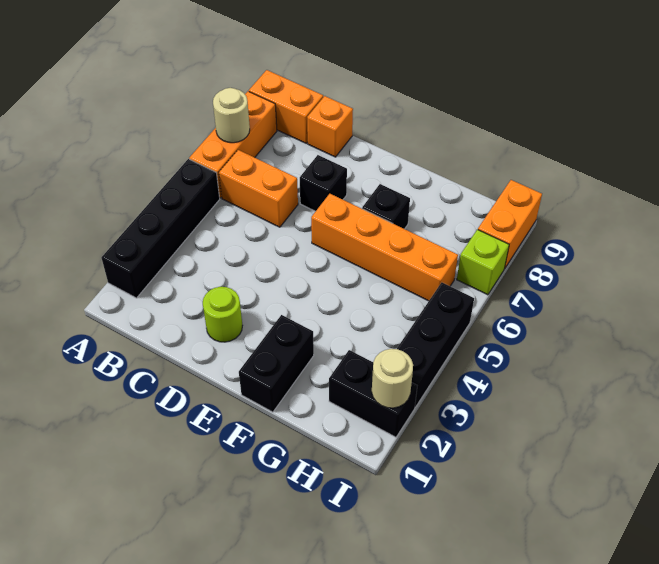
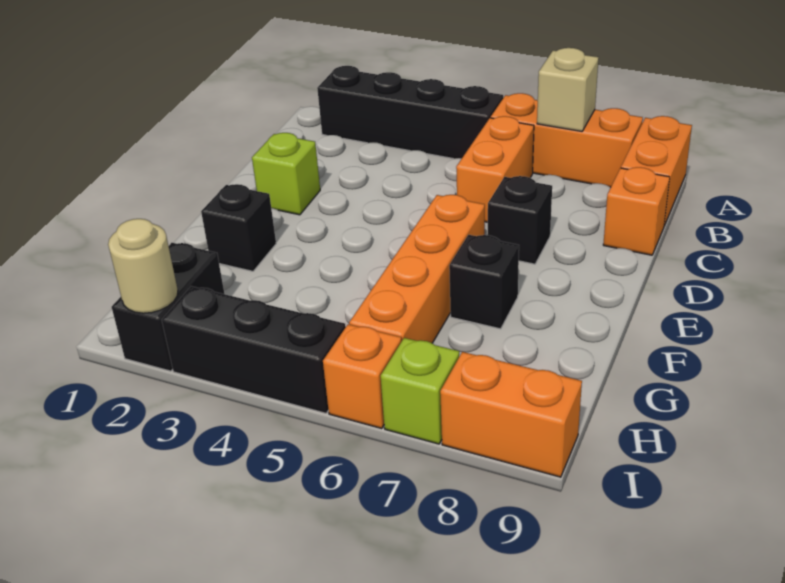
tan 1x1 round brick [213,88,250,143] -> tan 1x1 brick [537,48,599,131]
lime 1x1 round brick [203,287,242,342] -> lime 1x1 brick [252,133,320,215]
black 1x2 brick [239,315,314,412] -> black 1x1 brick [201,184,276,271]
none -> orange 1x1 brick [323,324,402,429]

